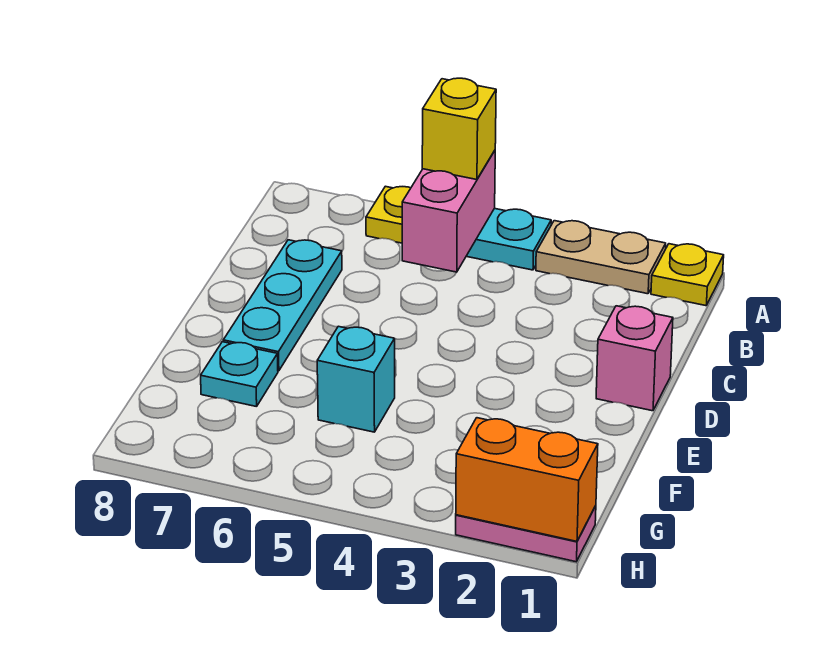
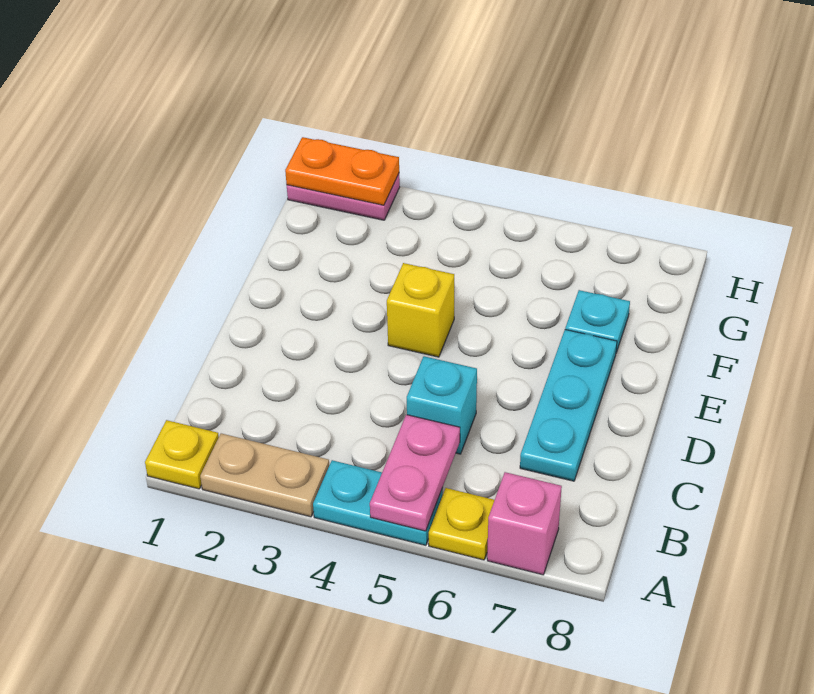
pink 1x2 brick [402,151,495,272] -> pink 1x2 plate [370,415,460,531]
yellow 1x1 brick [422,78,496,180] -> yellow 1x1 brick moved to [387,263,454,357]
pink 1x1 brick [596,306,673,411] -> pink 1x1 brick moved to [487,472,562,575]
cyan 1x1 brick [317,326,395,432] -> cyan 1x1 brick moved to [407,356,477,454]
orange 1x2 brick [456,418,598,541] -> orange 1x2 plate [285,137,399,205]

